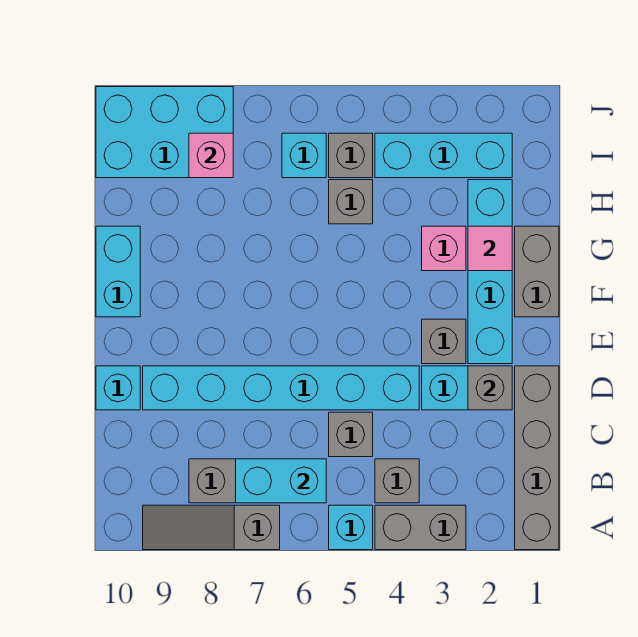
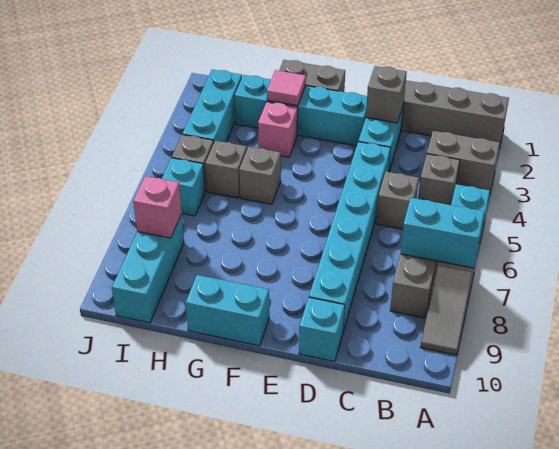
grey 1x2 brick [375,505,466,550] -> grey 1x2 brick turned to [427,131,500,194]
cyan 1x2 brick [236,459,326,503] -> cyan 1x2 brick turned to [401,198,484,268]
grey 1x1 brick [422,319,466,364] -> grey 1x1 brick moved to [239,147,281,204]
cyan 2x3 brick [96,87,233,178] -> cyan 1x3 brick [112,214,184,323]

